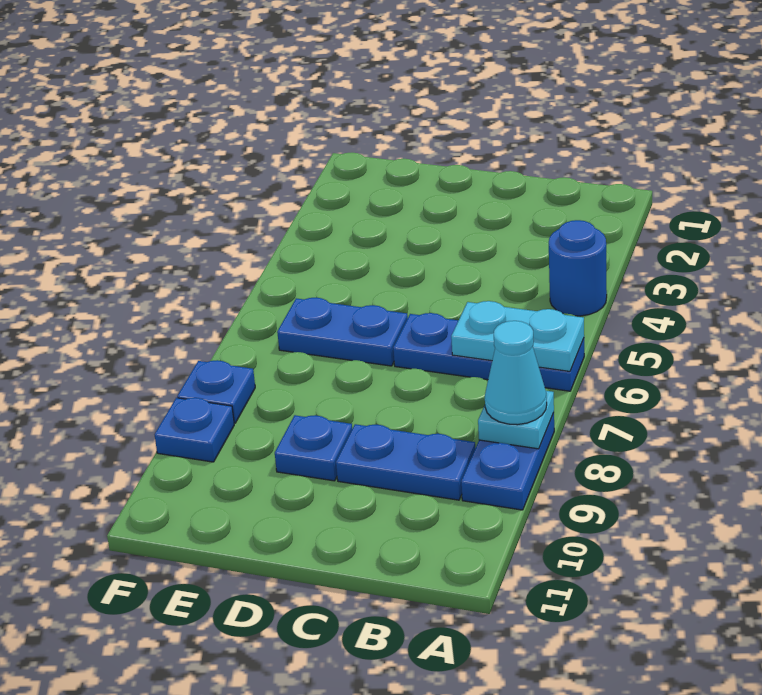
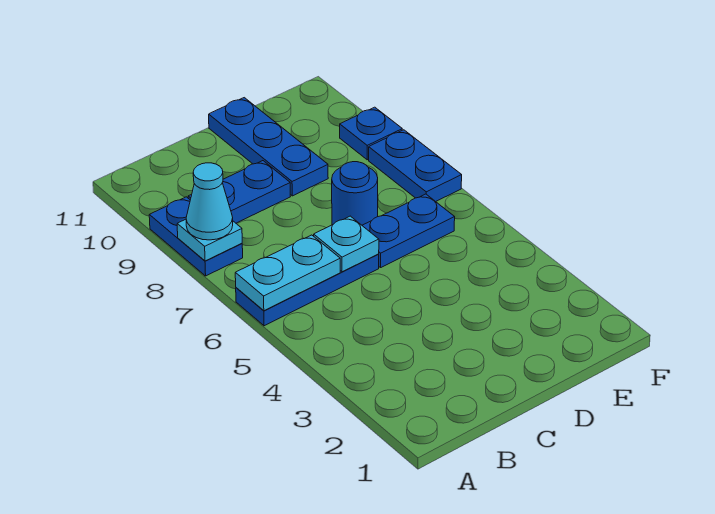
blue 1x1 round brick [549,220,607,316] -> blue 1x1 round brick moved to [332,162,378,225]
none -> cyan 1x1 plate [314,216,379,272]
blue 1x1 plate [275,415,352,481] -> blue 1x3 plate [209,98,328,196]
blue 1x1 plate [177,360,255,423] -> blue 1x2 plate [369,130,462,202]

